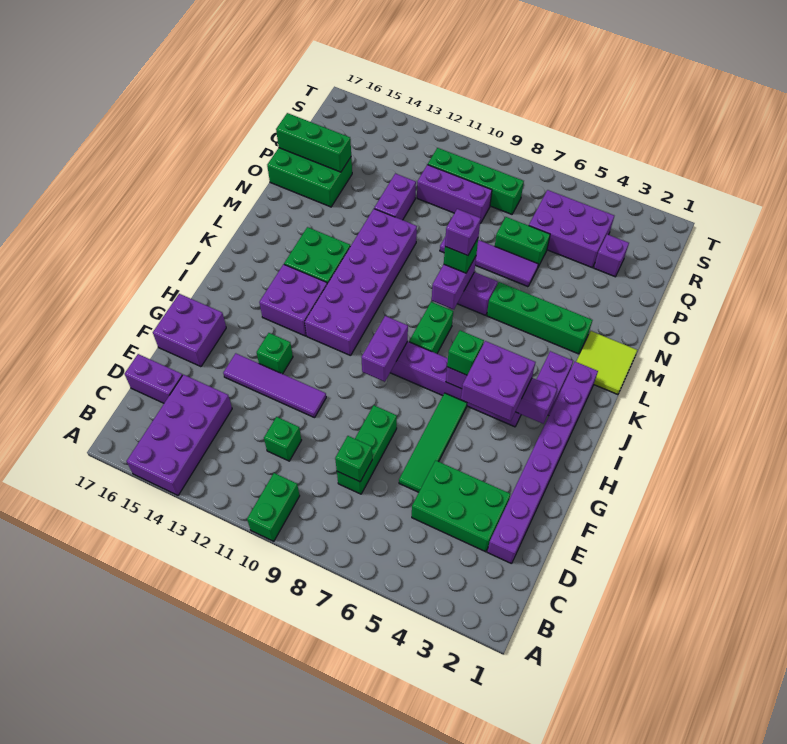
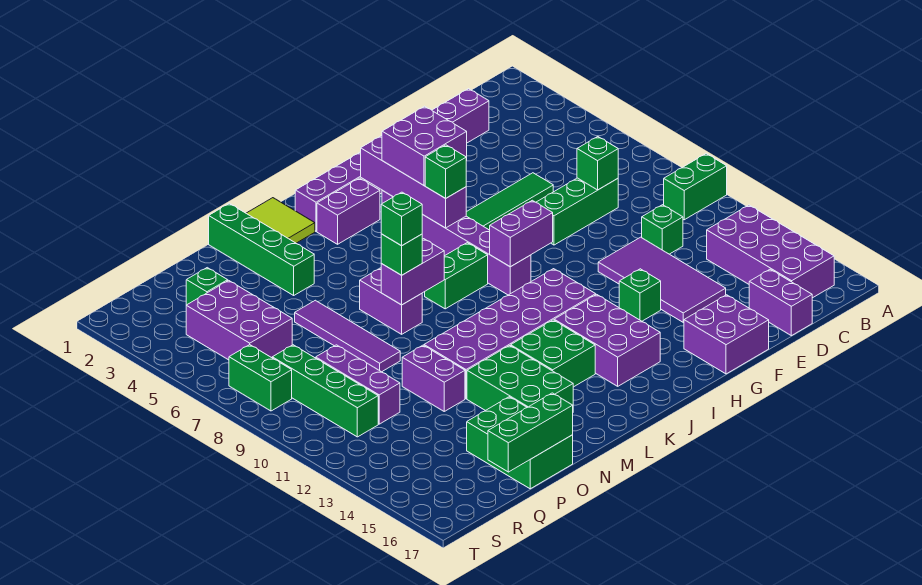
purple 2x4 brick [127,375,232,495] -> purple 2x4 brick turned to [707,205,834,298]
green 2x3 brick [412,460,510,552] -> green 2x3 brick moved to [467,346,573,411]
purple 1x4 tile [223,353,326,418] -> purple 2x4 tile [598,237,726,322]
purple 2x2 brick [259,264,327,336] -> purple 2x3 brick [554,294,660,386]
green 1x4 brick [487,282,592,354] -> green 1x4 brick moved to [209,203,314,295]
purple 1x1 brick [445,209,481,256] -> green 1x1 brick [381,192,423,246]
purple 1x2 brick [374,174,416,220] -> purple 1x2 brick turned to [402,345,465,411]
green 1x2 brick [495,217,550,267] -> green 1x2 brick moved to [229,345,292,411]
green 1x3 brick [276,113,351,172] -> green 1x3 brick turned to [488,393,573,472]
purple 1x1 brick [594,234,629,277] -> green 1x1 brick [186,268,228,305]

